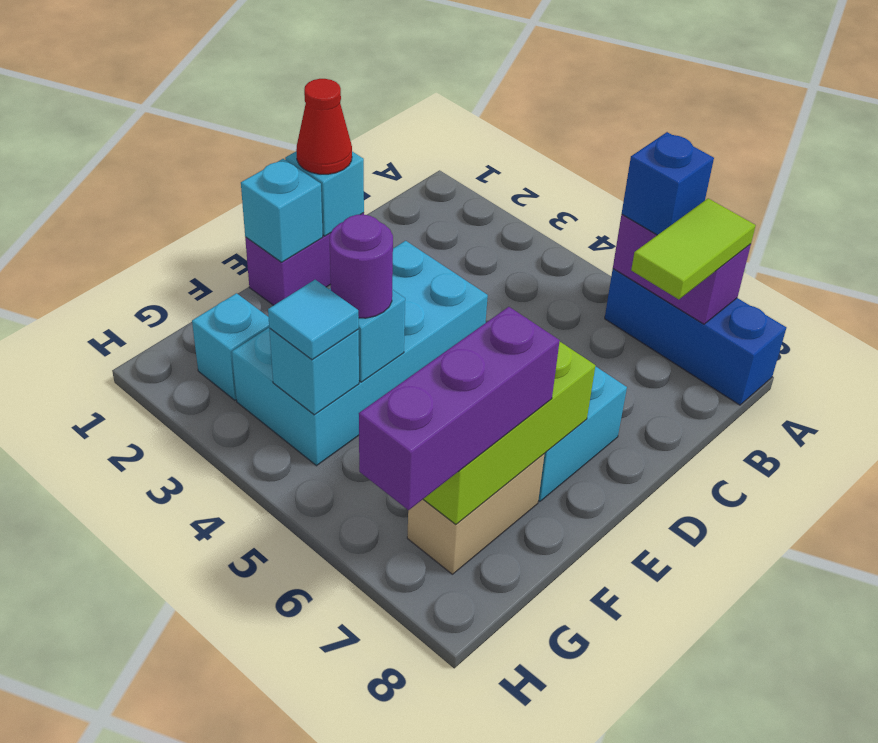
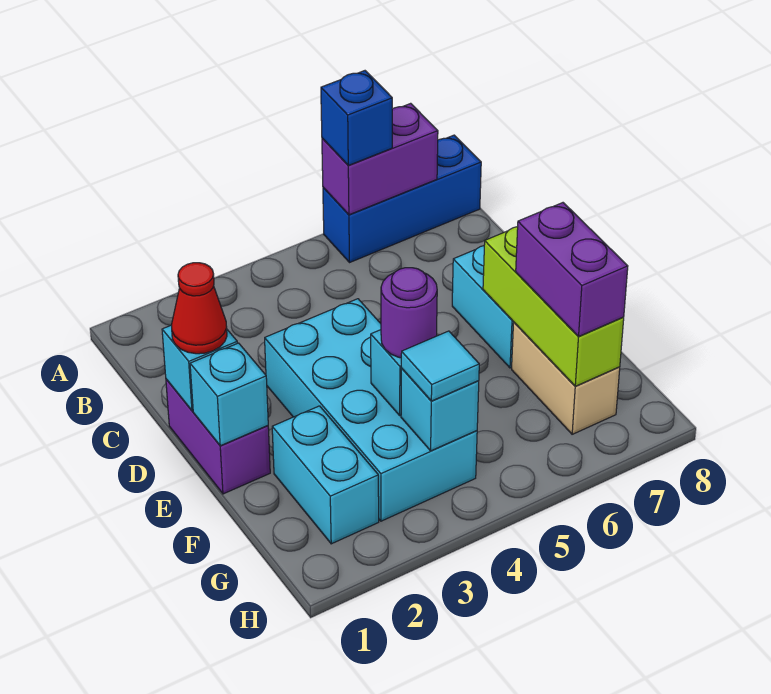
lime 1x2 tile [631,198,756,299] -> none
purple 1x3 brick [359,307,560,510] -> purple 1x2 brick [516,203,628,336]
cyan 1x1 brick [192,293,269,400] -> cyan 1x2 brick [272,406,379,544]

